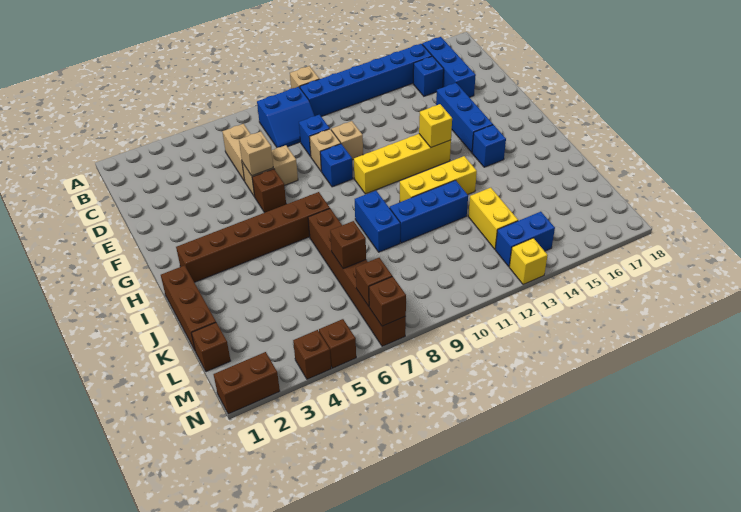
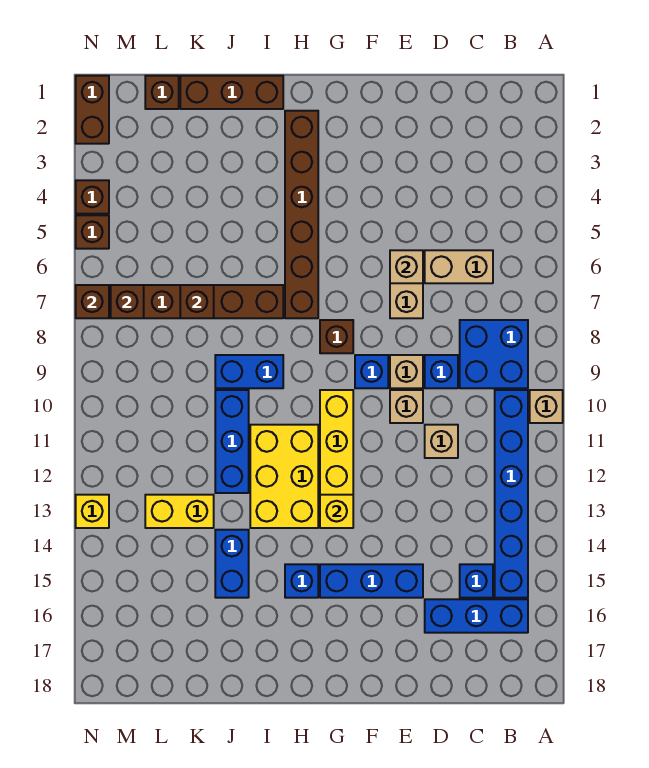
blue 2x2 slope [257,87,314,148] -> blue 2x2 brick [460,320,528,388]
none -> tan 1x1 brick [425,425,458,458]
brown 1x1 brick [252,169,286,213] -> brown 1x1 brick moved to [320,320,353,353]
yellow 1x3 brick [400,156,477,202] -> yellow 2x3 brick [250,425,318,528]
blue 1x2 brick [495,212,555,266] -> blue 1x2 brick moved to [215,530,249,598]

